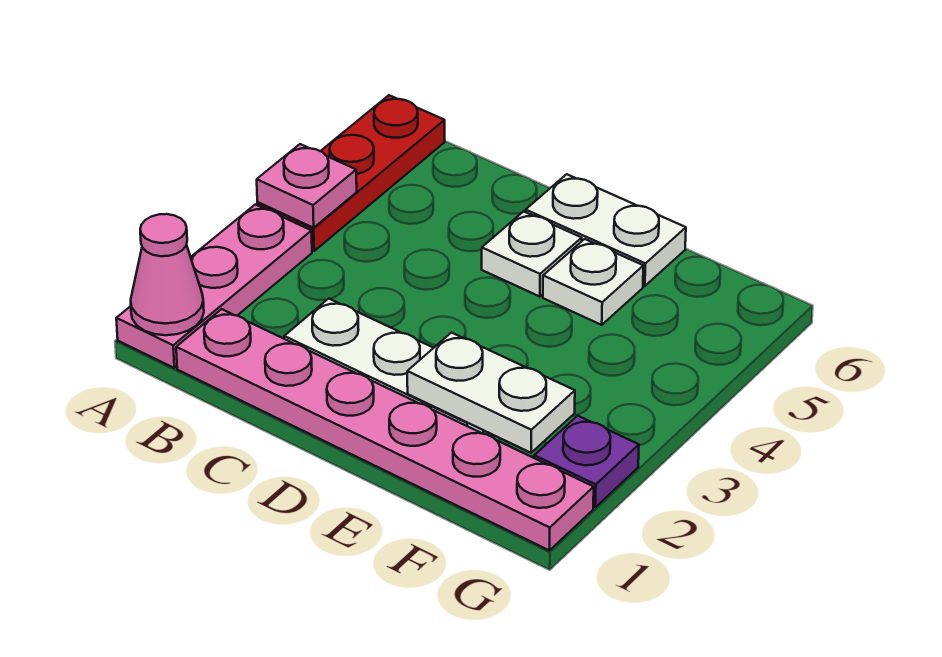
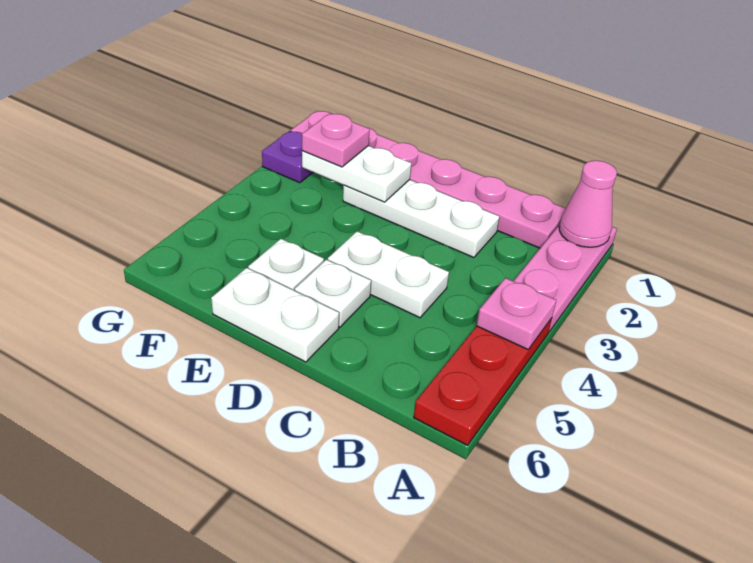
none -> white 1x2 plate [328,231,449,318]
none -> pink 1x1 plate [302,113,370,167]

